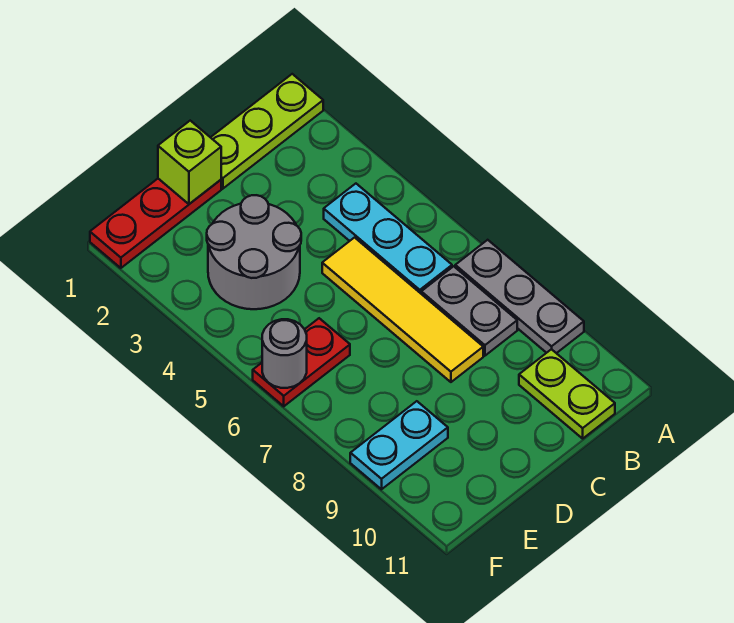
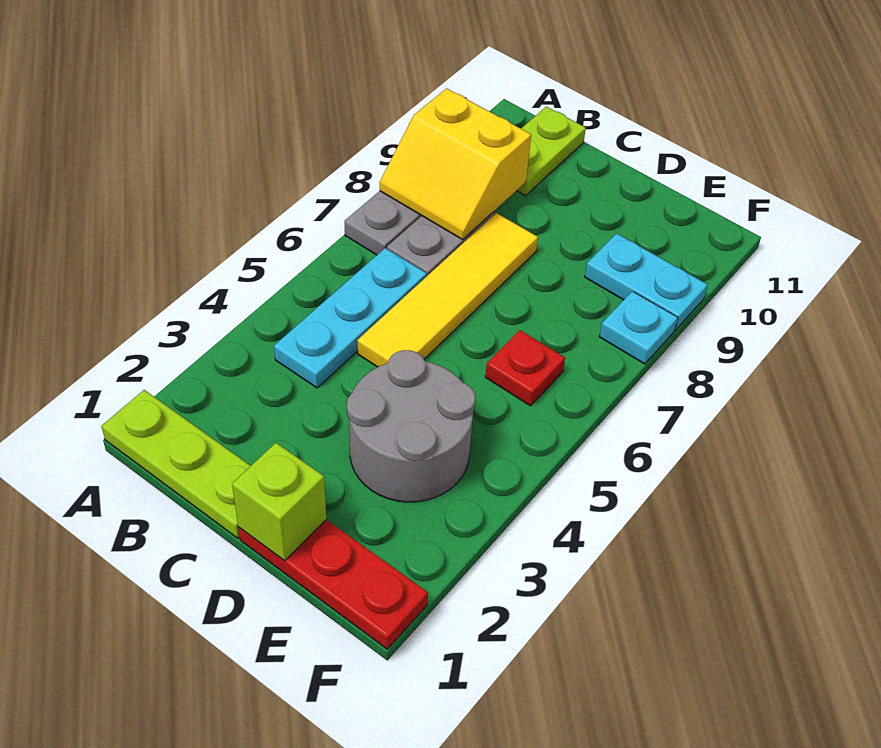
none -> yellow 2x2 slope [380,88,531,239]
red 1x2 plate [253,318,350,406] -> red 1x1 plate [485,330,565,406]
grey 1x1 round brick [262,319,307,388] -> none
none -> cyan 1x1 plate [599,291,678,364]

